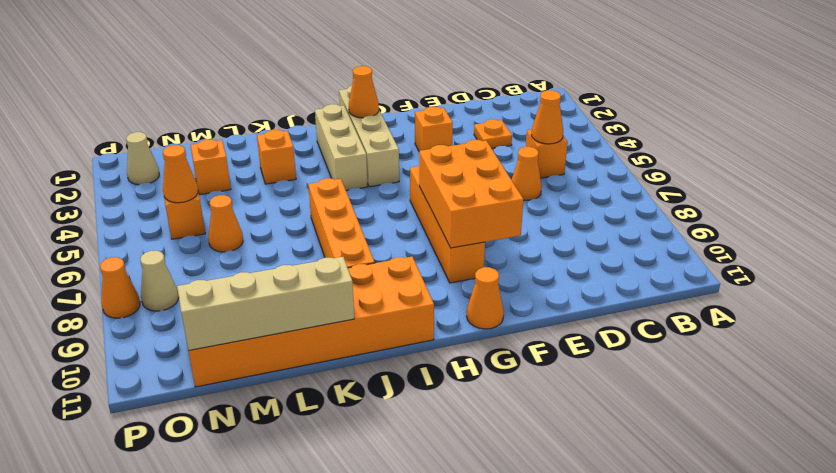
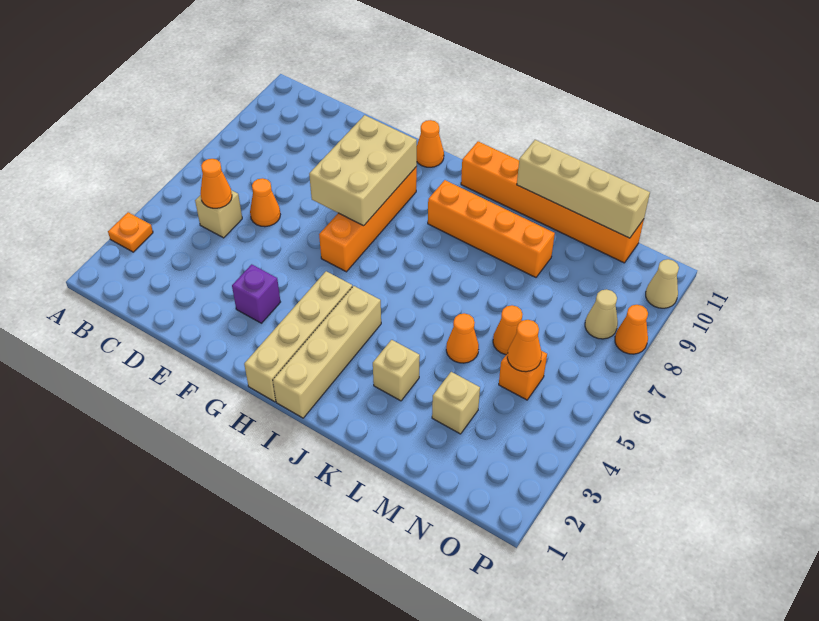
orange 1x1 brick [526,129,568,178] -> tan 1x1 brick [195,190,242,238]
orange 1x1 plate [474,119,512,148] -> orange 1x1 plate moved to [108,212,153,252]
orange 1x1 brick [415,107,453,151] -> purple 1x1 brick [232,264,280,323]
orange 2x3 brick [419,140,524,248] -> tan 2x3 brick [309,115,417,226]
orange 1x1 cone [349,66,379,118] -> orange 1x1 cone moved to [446,313,479,363]
tan 1x3 brick [315,104,367,190] -> tan 1x4 brick [273,286,381,418]
orange 2x6 brick [189,257,434,387] -> orange 1x6 brick [461,142,644,263]
orange 1x4 brick [308,178,375,268] -> orange 1x4 brick turned to [428,180,555,277]
orange 1x1 brick [257,130,296,184] -> tan 1x1 brick [373,340,420,401]
orange 1x1 brick [191,139,231,195] -> tan 1x1 brick [432,372,480,434]
tan 1x1 cone [126,132,159,185] -> tan 1x1 cone moved to [646,259,679,308]

